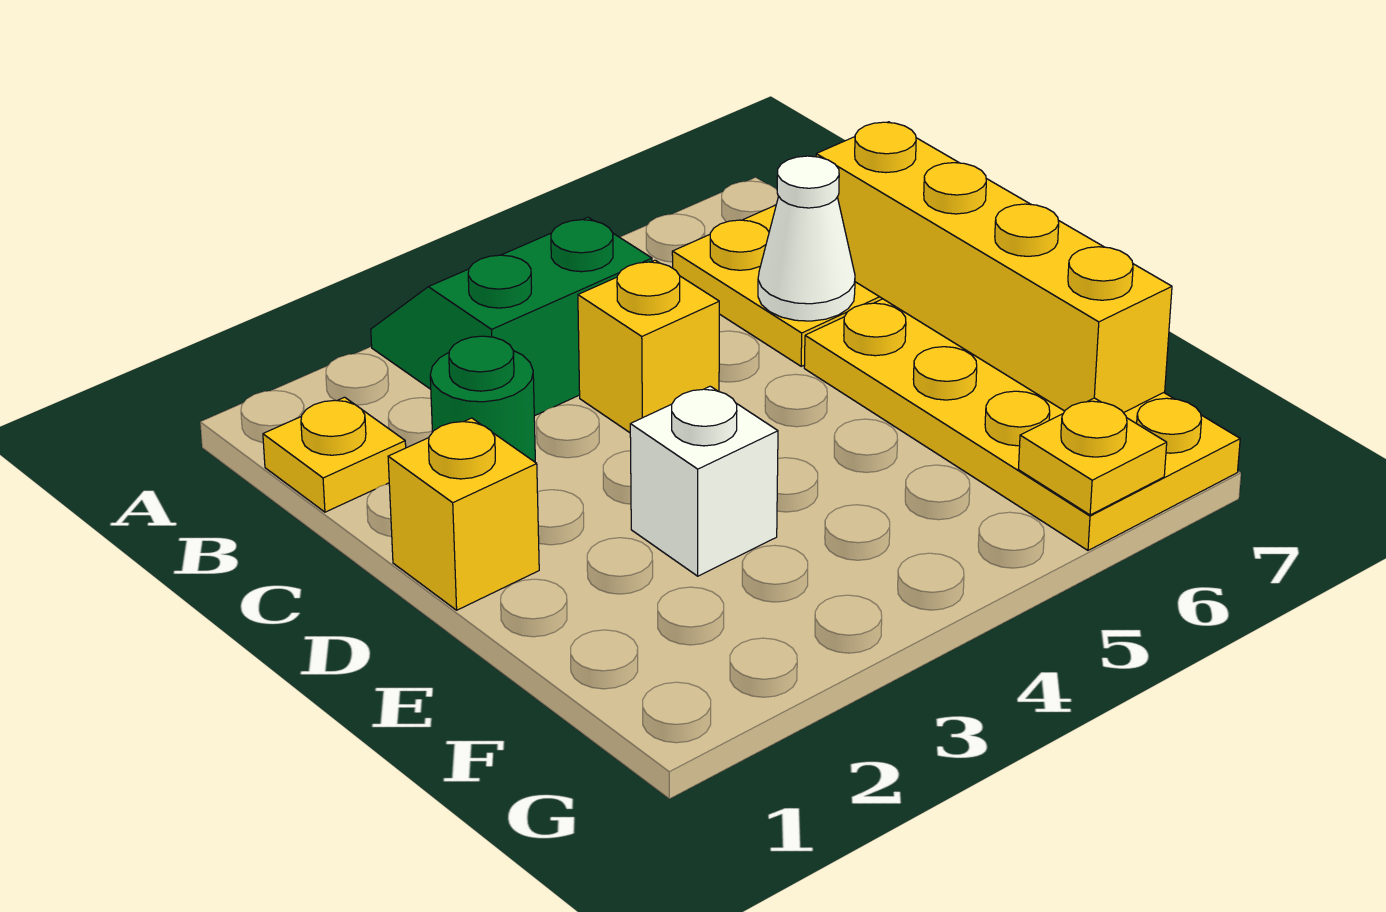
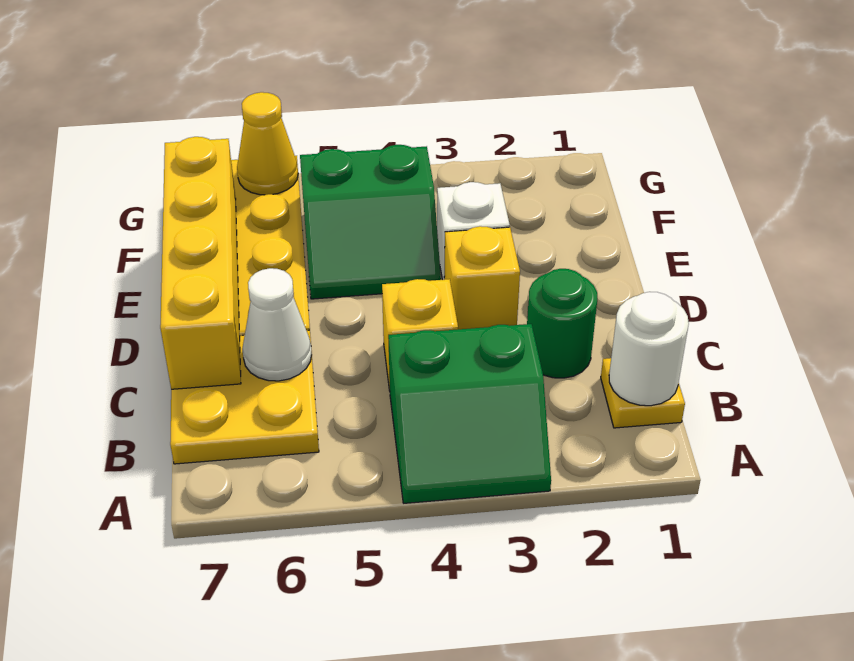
none -> white 1x1 round brick [609,292,689,406]
yellow 1x1 brick [388,418,539,610] -> yellow 1x1 brick moved to [444,226,520,329]
none -> green 2x2 slope [300,145,441,299]
yellow 1x1 plate [1018,398,1167,515] -> yellow 1x1 cone [237,92,298,195]

